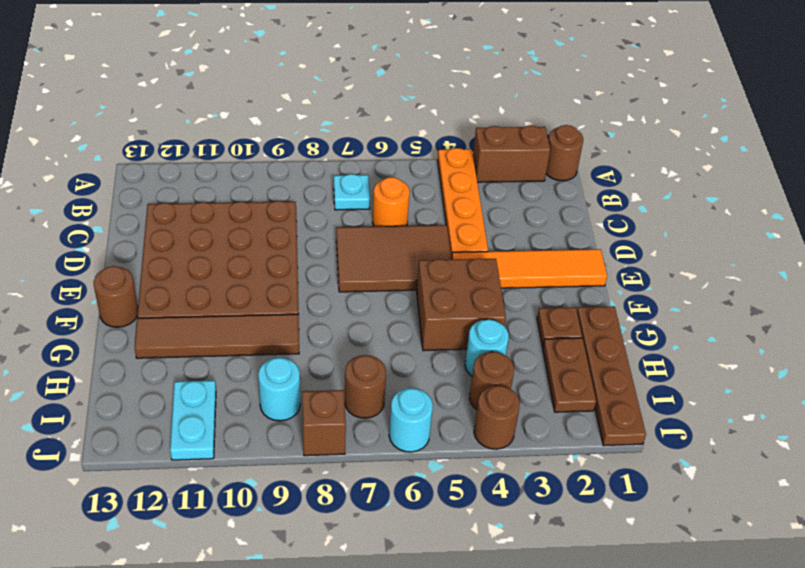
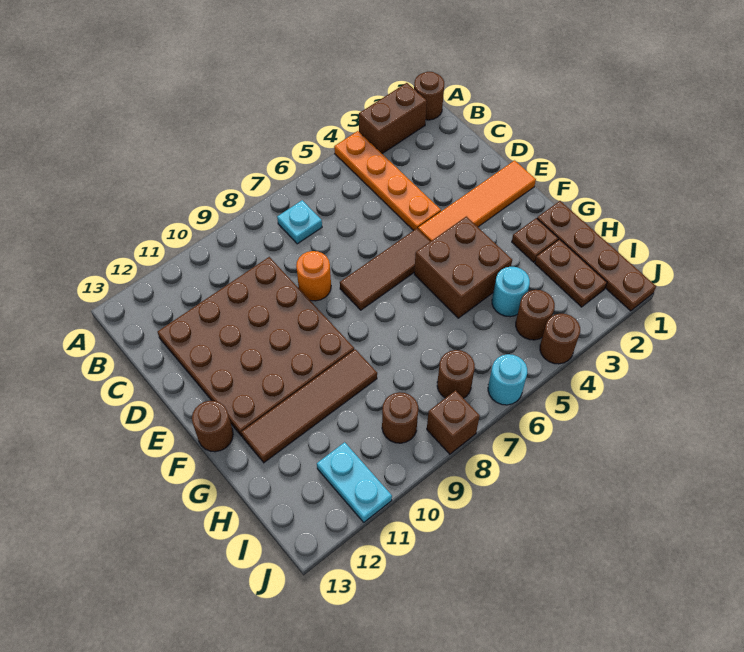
orange 1x1 round brick [372,177,410,227] -> orange 1x1 round brick moved to [296,251,331,301]
brown 2x3 tile [336,225,452,292] -> brown 1x3 tile [340,229,430,310]
cyan 1x1 round brick [258,358,300,421] -> brown 1x1 round brick [382,392,418,443]

